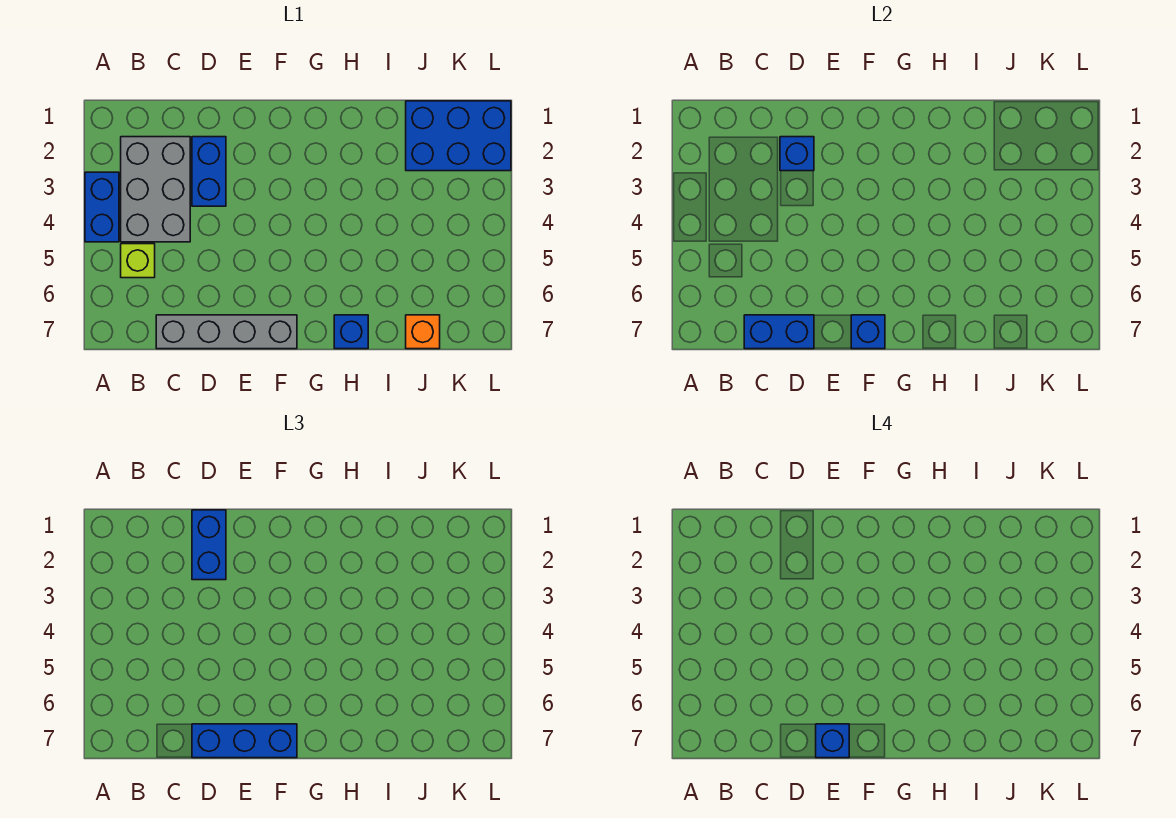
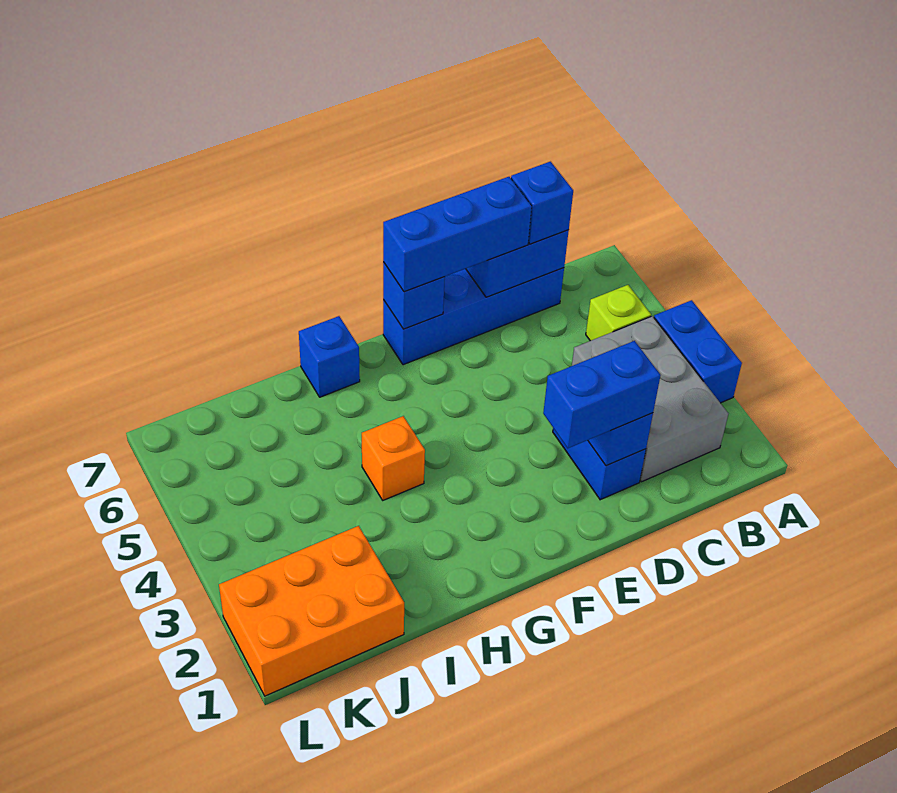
grey 1x4 brick [156,315,297,349] -> blue 1x4 brick [383,268,564,365]
blue 1x2 brick [192,510,226,580] -> blue 1x2 brick turned to [543,341,661,448]
blue 1x1 brick [816,724,849,758] -> blue 1x1 brick moved to [511,162,573,244]
blue 2x3 brick [406,101,511,171] -> orange 2x3 brick [219,526,404,696]
orange 1x1 brick [406,315,440,349] -> orange 1x1 brick moved to [362,416,425,500]

